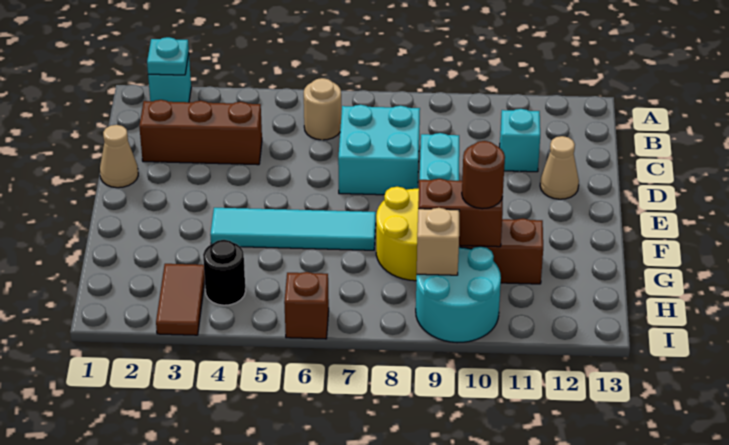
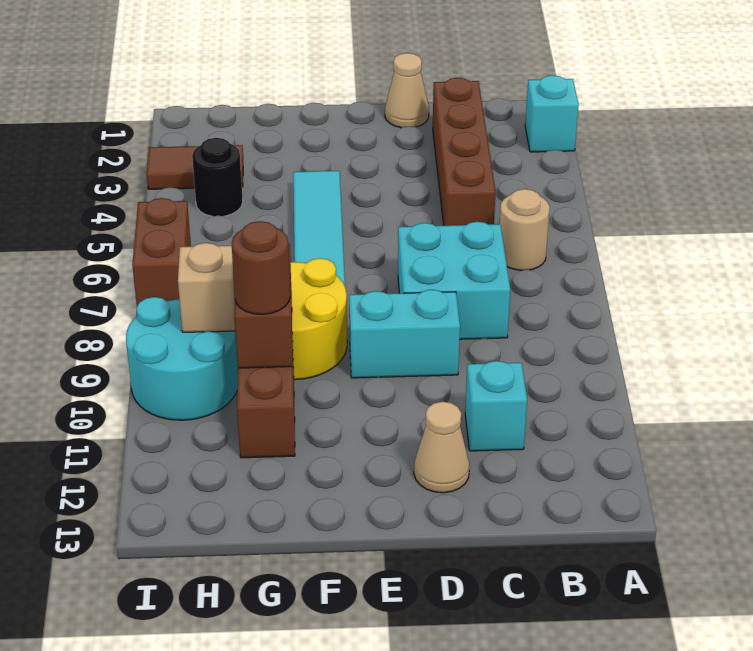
cyan 1x1 plate [147,37,189,75] -> none
brown 1x3 brick [139,100,262,165] -> brown 1x4 brick [433,78,496,226]
brown 1x1 brick [284,272,329,339] -> brown 1x2 brick [132,198,191,306]

